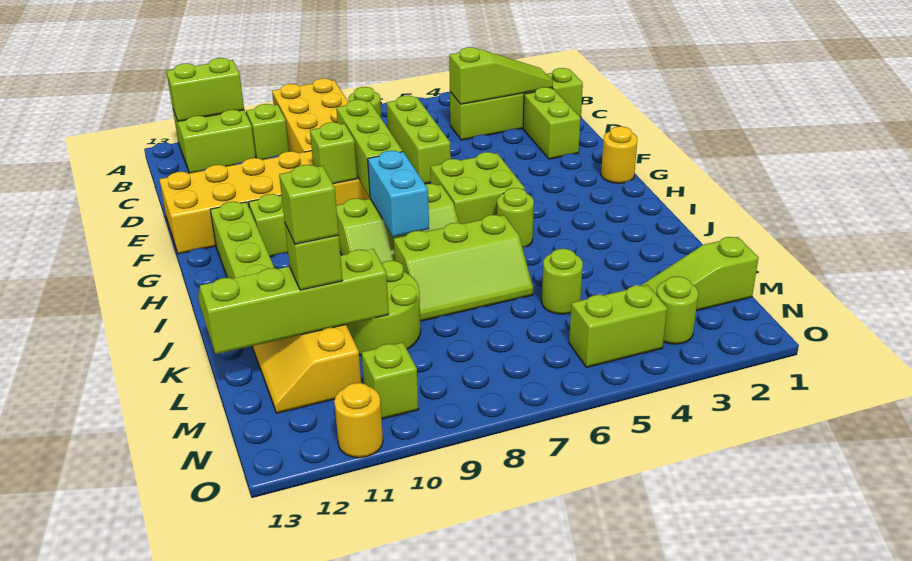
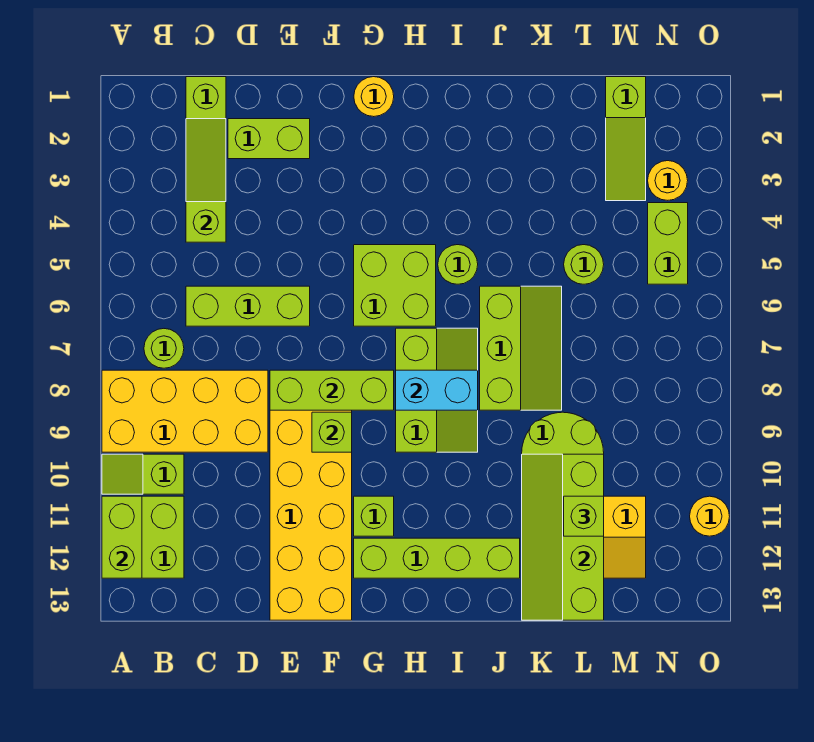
lime 1x1 brick [279,165,339,244] -> none
lime 1x1 round brick [656,276,698,344] -> yellow 1x1 round brick [648,161,688,200]
lime 1x1 brick [362,342,419,419] -> none

